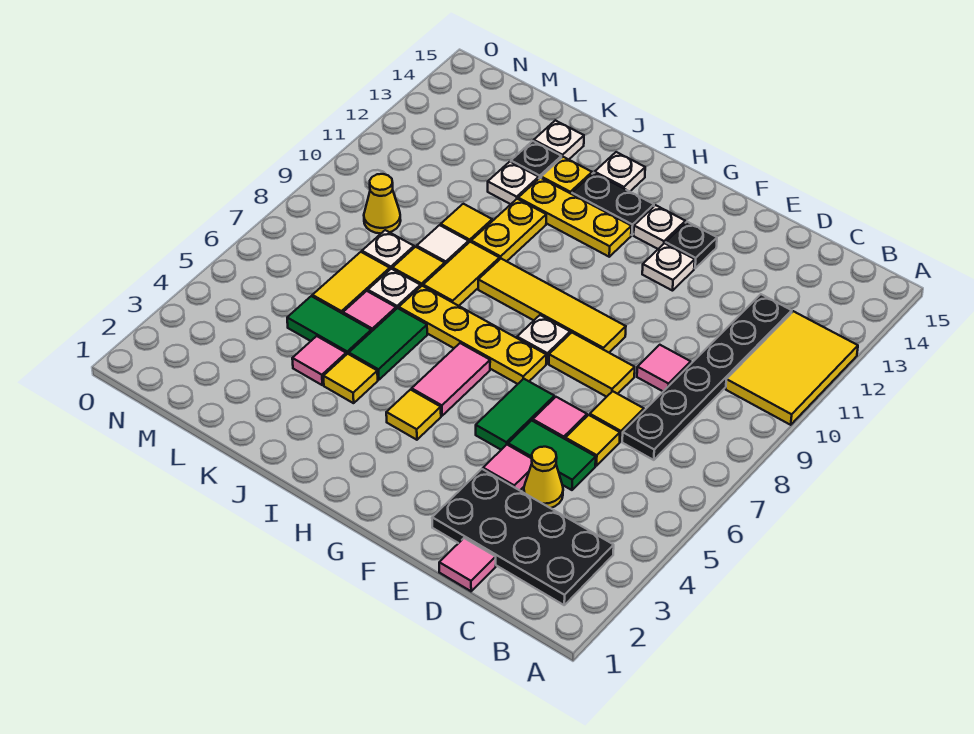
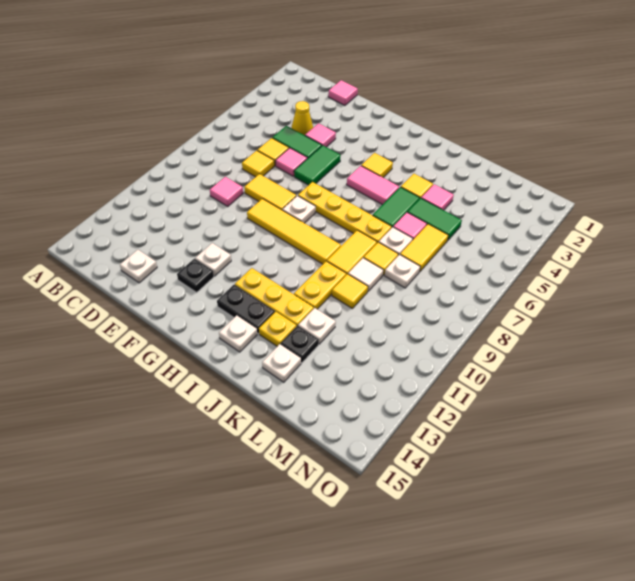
yellow 2x3 tile [726,311,858,425] -> none
black 2x4 plate [432,469,614,605] -> none
black 1x6 plate [622,294,792,460] -> none
white 1x1 plate [634,205,685,249] -> white 1x1 plate moved to [120,250,157,283]
pink 1x2 tile [412,343,490,416] -> pink 1x2 tile turned to [347,166,399,205]
yellow 1x1 cone [364,174,401,233] -> none

